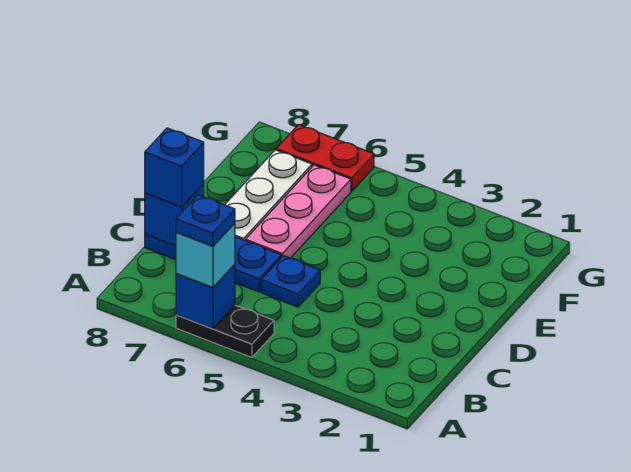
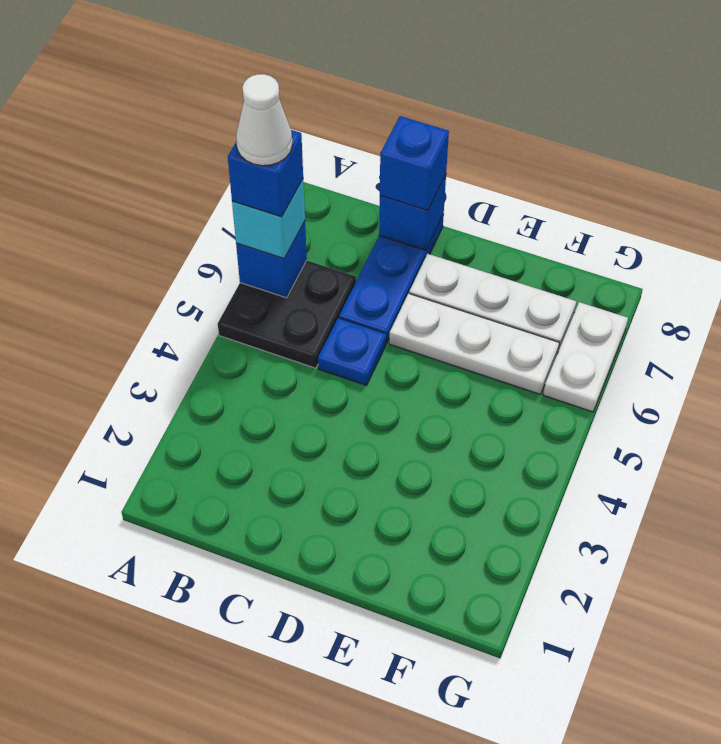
black 1x2 plate [176,305,274,358] -> black 2x2 plate [218,260,356,368]
blue 1x1 plate [176,195,235,246] -> blue 1x1 brick [228,130,303,217]
none -> white 1x1 cone [236,74,293,166]
pink 1x3 plate [246,165,351,258] -> white 1x3 plate [389,293,559,395]
red 1x2 plate [276,125,374,191] -> white 1x2 plate [543,302,628,412]

